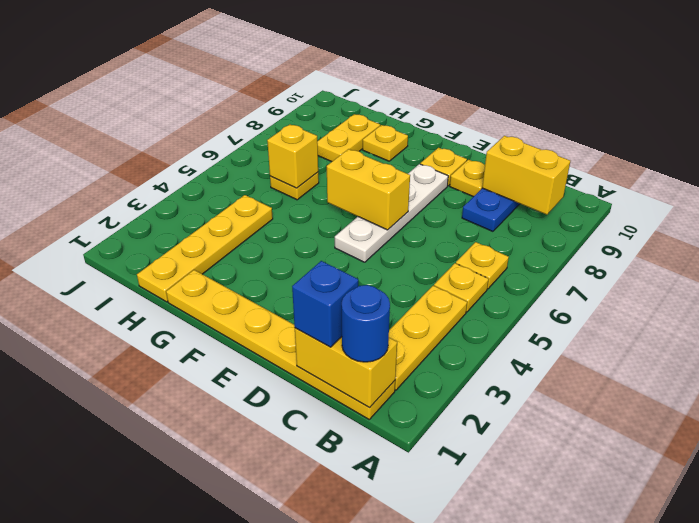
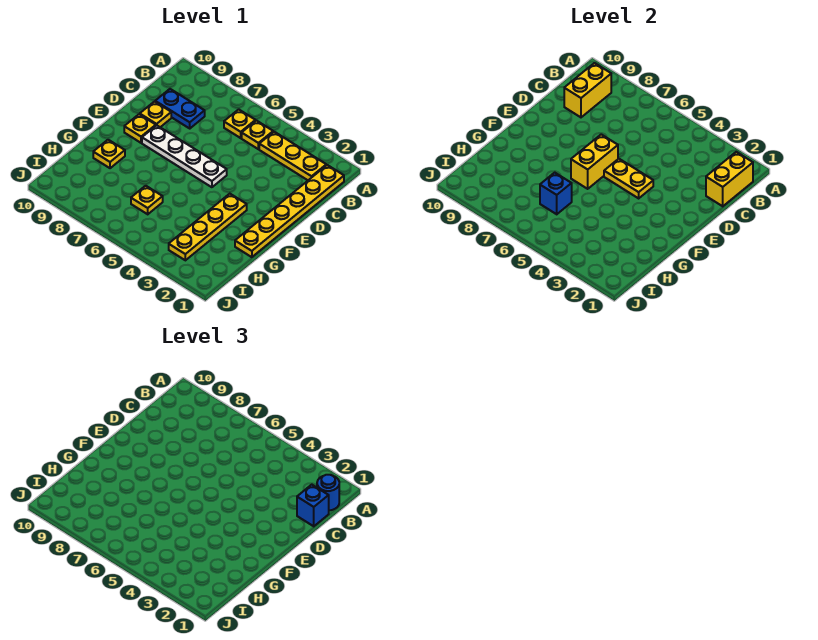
yellow 1x4 plate [137,195,273,302] -> yellow 1x4 plate turned to [169,194,247,260]
yellow 1x1 brick [267,124,318,188] -> blue 1x1 brick [540,173,572,214]
yellow 1x2 plate [317,114,380,162] -> yellow 1x2 plate moved to [604,159,653,198]

